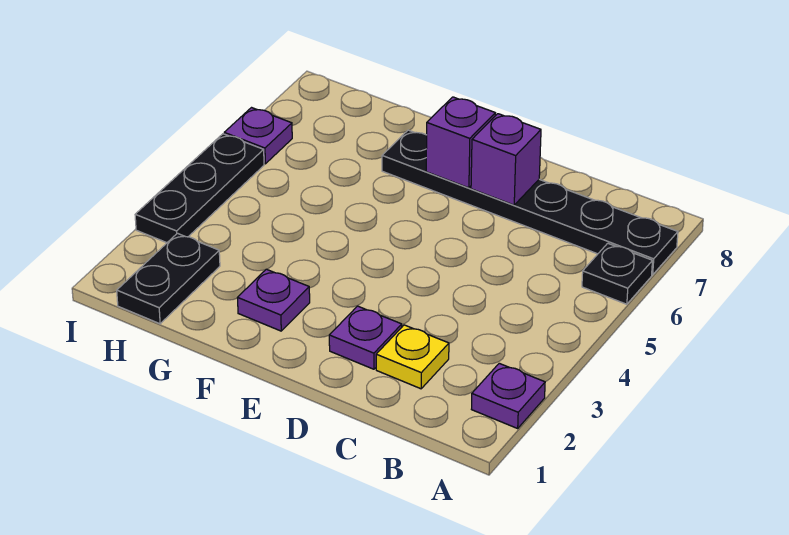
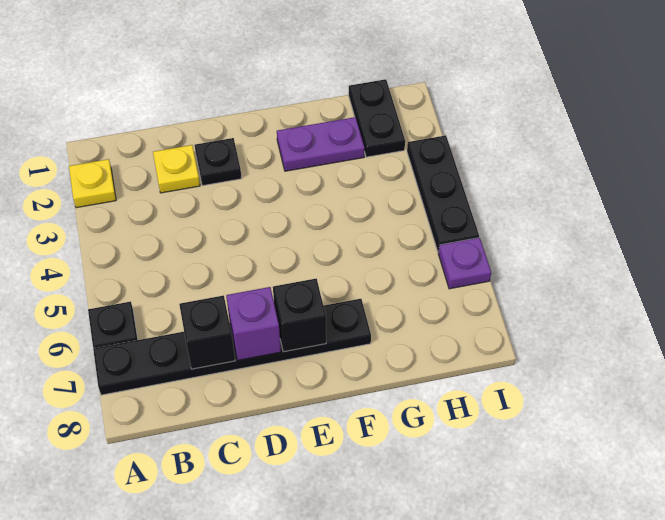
purple 1x1 plate [472,363,545,428] -> yellow 1x1 plate [69,159,116,208]
none -> black 1x1 brick [179,295,235,369]
purple 1x1 plate [329,306,402,369] -> black 1x1 plate [195,138,242,186]
purple 1x1 brick [426,97,495,188] -> black 1x1 brick [273,279,326,352]
purple 1x1 plate [238,269,310,331] -> purple 1x2 plate [277,117,365,171]

